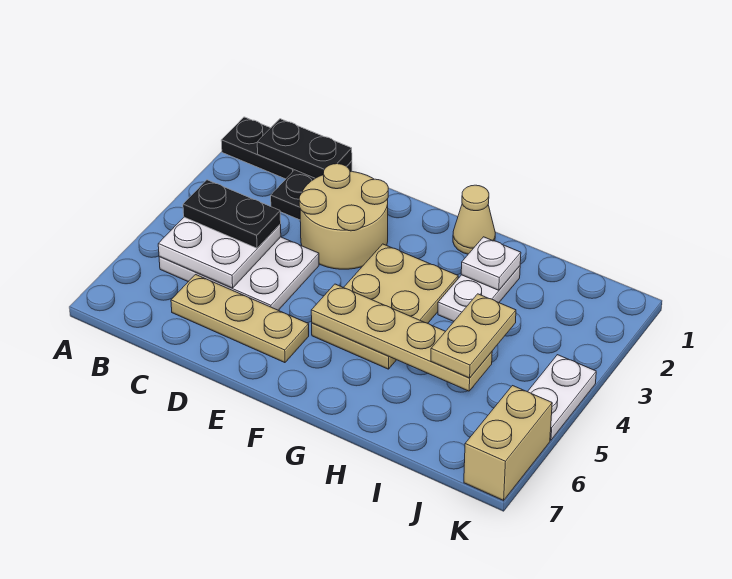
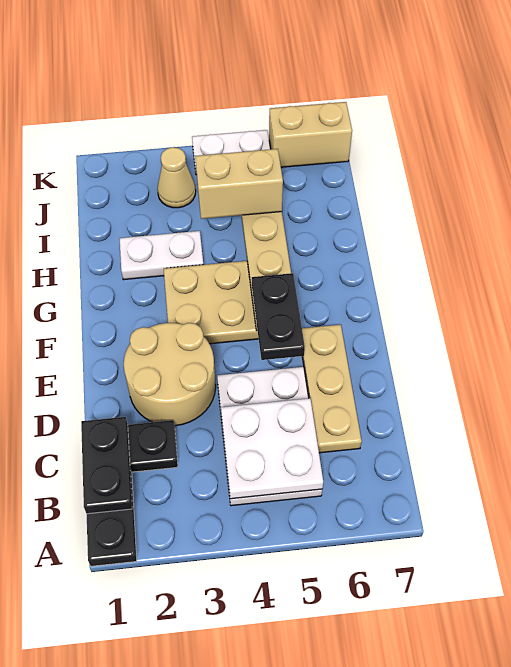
black 1x2 plate [183,180,281,248] -> black 1x2 plate moved to [252,273,305,360]
tan 1x1 cone [453,185,495,254] -> tan 1x1 cone moved to [157,147,196,208]
white 1x1 plate [461,237,521,290] -> none
tan 1x2 plate [431,294,516,378] -> tan 1x2 brick [195,149,283,219]

